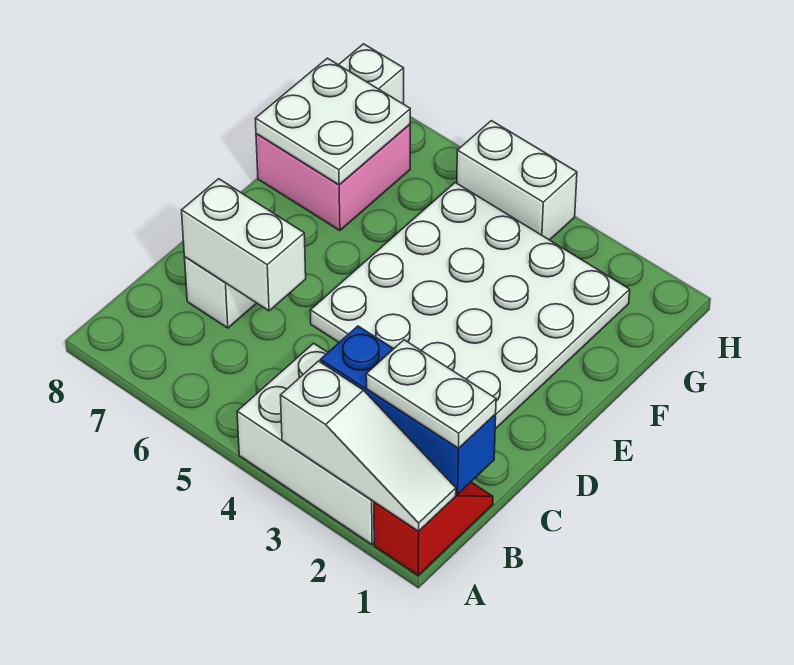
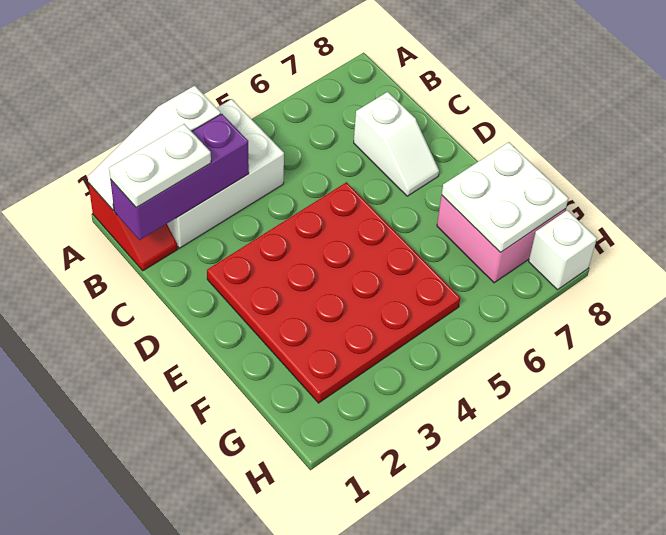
blue 1x3 brick [320,326,496,494] -> purple 1x3 brick [110,114,249,240]
white 1x2 brick [182,179,306,311] -> none
white 4x4 plate [310,183,630,429] -> red 4x4 plate [207,182,460,403]
white 1x2 brick [457,121,577,240] -> none

